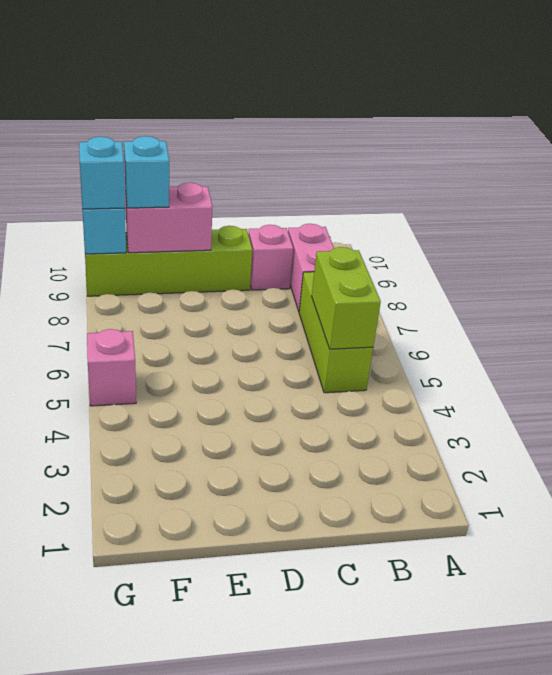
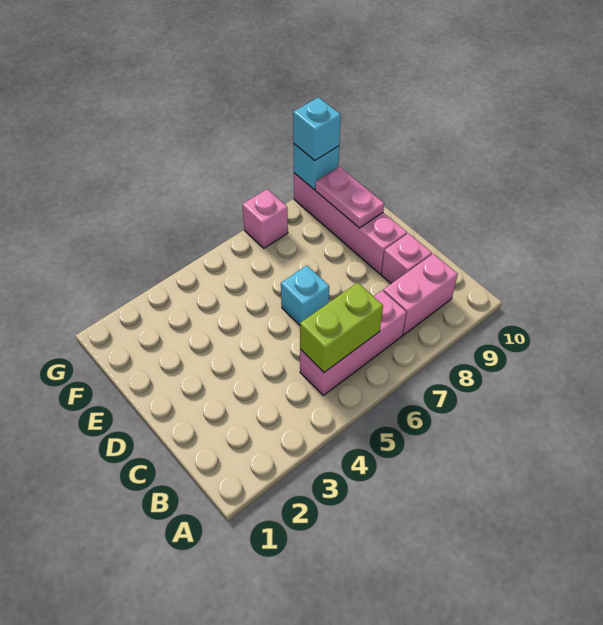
lime 1x3 brick [299,272,373,393] -> pink 1x3 brick [300,291,406,395]
lime 1x4 brick [85,226,252,296] -> pink 1x4 brick [294,173,407,274]
pink 1x2 brick [125,183,212,253] -> pink 1x2 plate [315,167,384,228]
cyan 1x1 brick [124,136,169,208] -> cyan 1x1 brick moved to [281,266,329,325]
pink 1x1 brick [87,329,136,406] -> pink 1x1 brick moved to [242,189,288,248]

